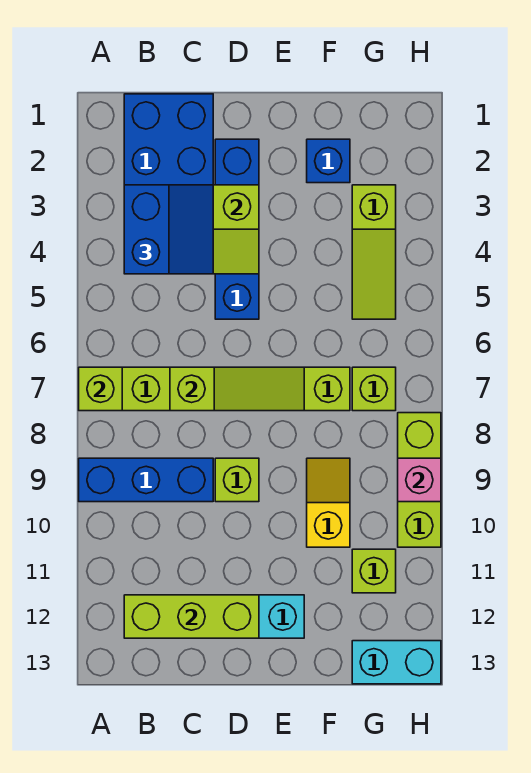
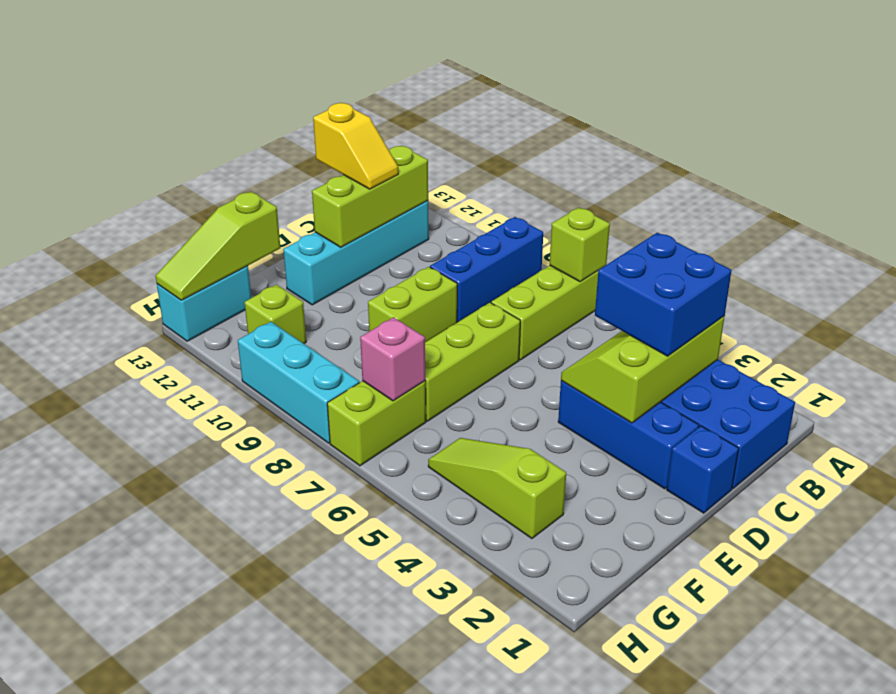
blue 2x2 slope [124,185,213,274] -> blue 2x2 brick [595,233,731,356]
lime 1x3 slope [170,367,304,411] -> lime 1x3 slope moved to [155,192,280,300]
blue 1x4 brick [215,139,259,319] -> blue 1x3 brick [558,381,699,489]
lime 1x1 brick [215,458,259,502] -> lime 1x2 brick [368,267,457,342]
blue 1x1 brick [307,139,350,183] -> blue 1x1 brick moved to [667,426,739,513]
yellow 1x2 slope [307,458,350,547] -> yellow 1x2 slope moved to [313,103,398,189]
lime 1x1 brick [352,367,396,411] -> lime 1x2 brick [327,381,426,466]
lime 1x3 brick [398,413,441,547] -> cyan 1x3 brick [238,322,359,443]
pink 1x1 brick [398,458,441,502] -> pink 1x1 brick moved to [360,317,425,401]

